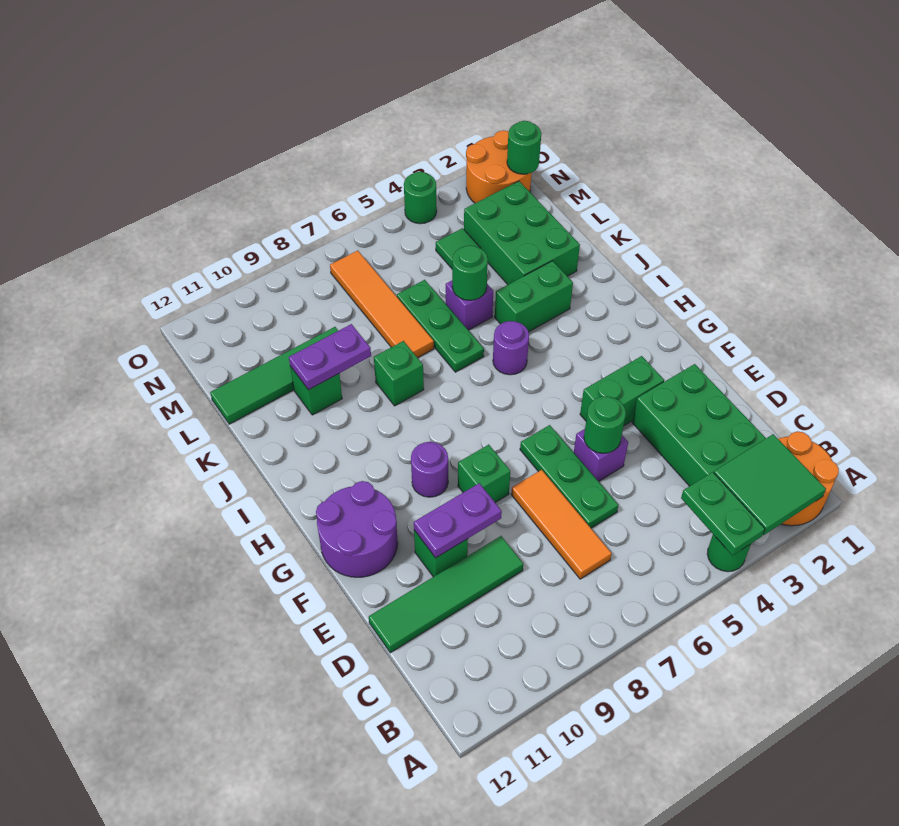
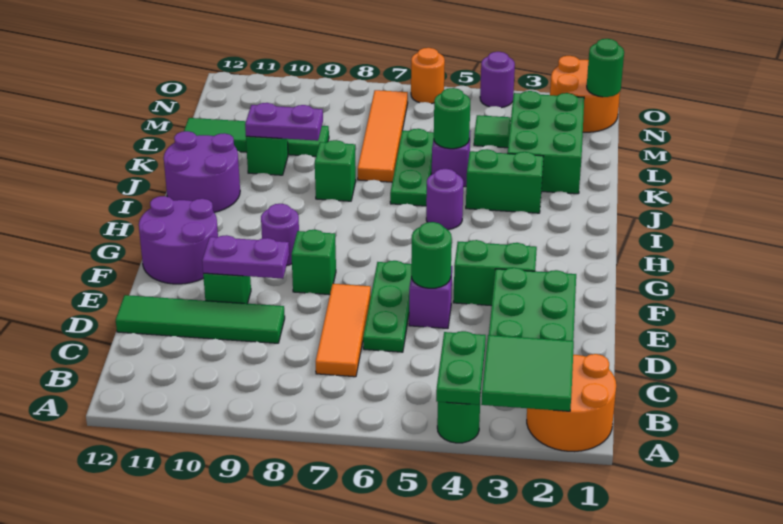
none -> purple 2x2 round brick [164,131,240,212]
green 1x1 round brick [404,172,437,224] -> purple 1x1 round brick [480,52,515,108]
none -> orange 1x1 round brick [411,48,445,104]

